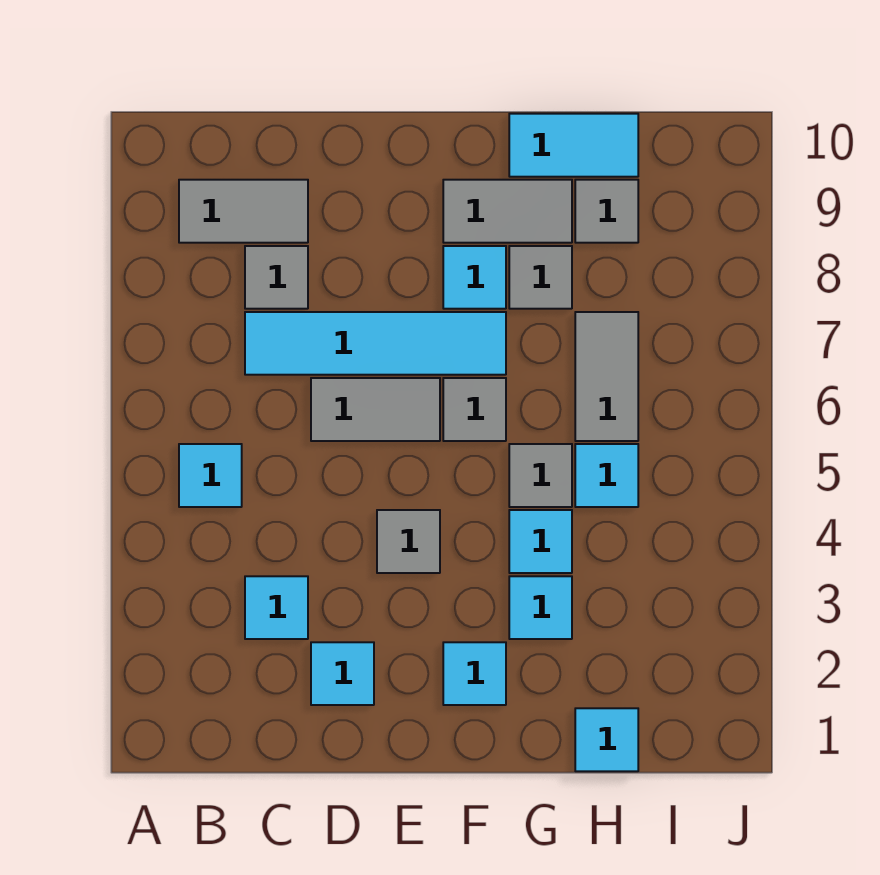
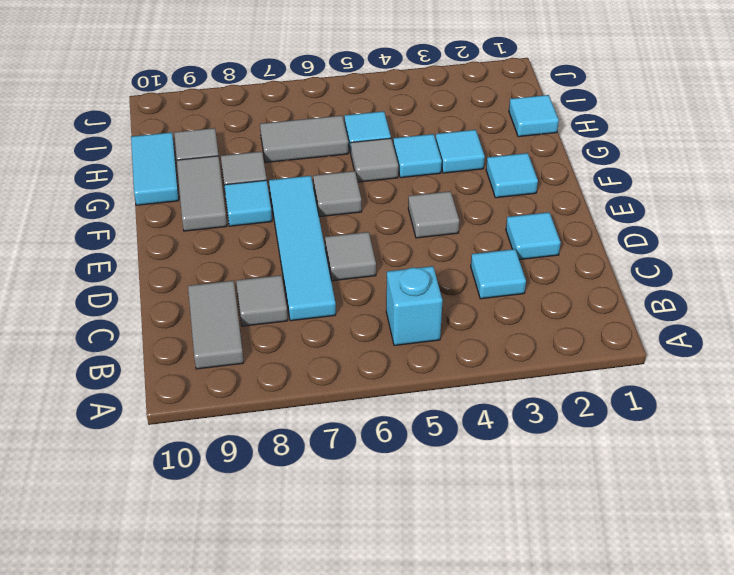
cyan 1x1 tile [179,444,242,507] -> cyan 1x1 brick [386,266,442,346]
grey 1x2 tile [311,378,440,441] -> grey 1x1 tile [325,232,376,281]

